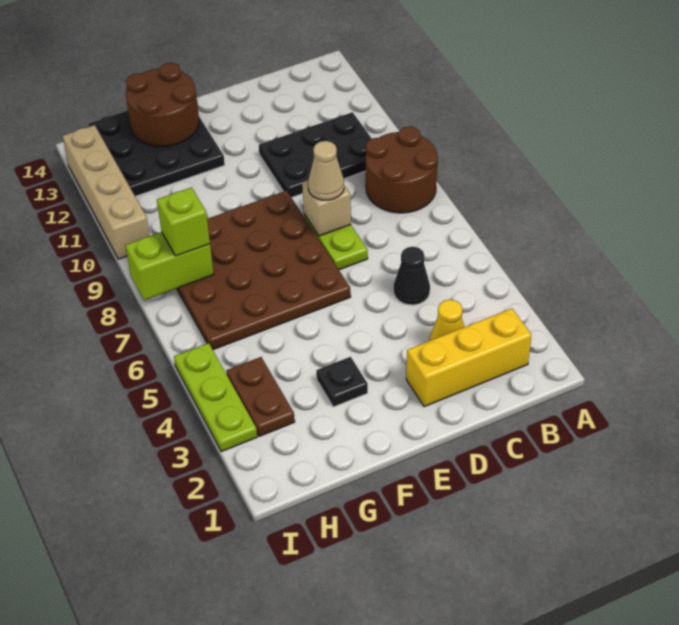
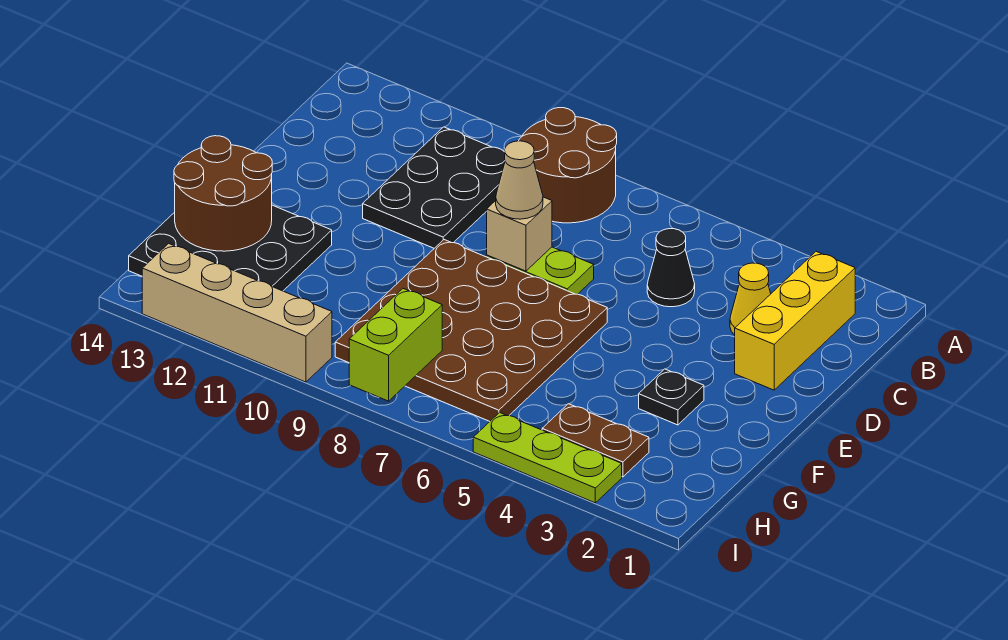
lime 1x1 brick [157,187,210,256] -> none

